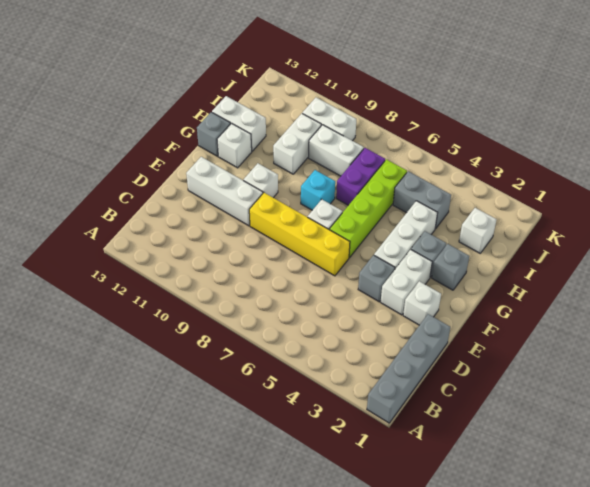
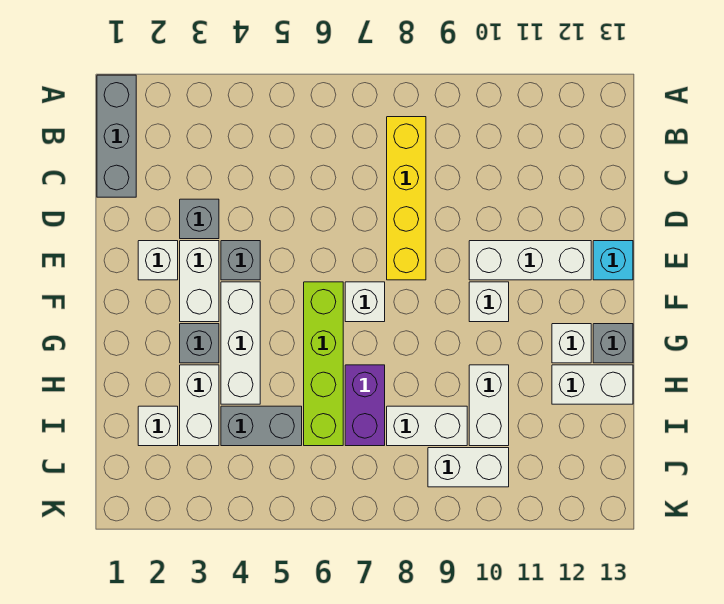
grey 1x4 brick [367,314,450,423] -> grey 1x3 brick [97,75,136,197]
yellow 1x4 brick [249,193,350,276] -> yellow 1x4 brick turned to [387,117,426,280]
grey 1x1 brick [432,244,469,290] -> grey 1x1 brick moved to [180,199,219,239]
cyan 1x1 brick [301,170,335,210] -> cyan 1x1 brick moved to [593,241,633,280]
none -> white 1x2 brick [180,365,219,446]

